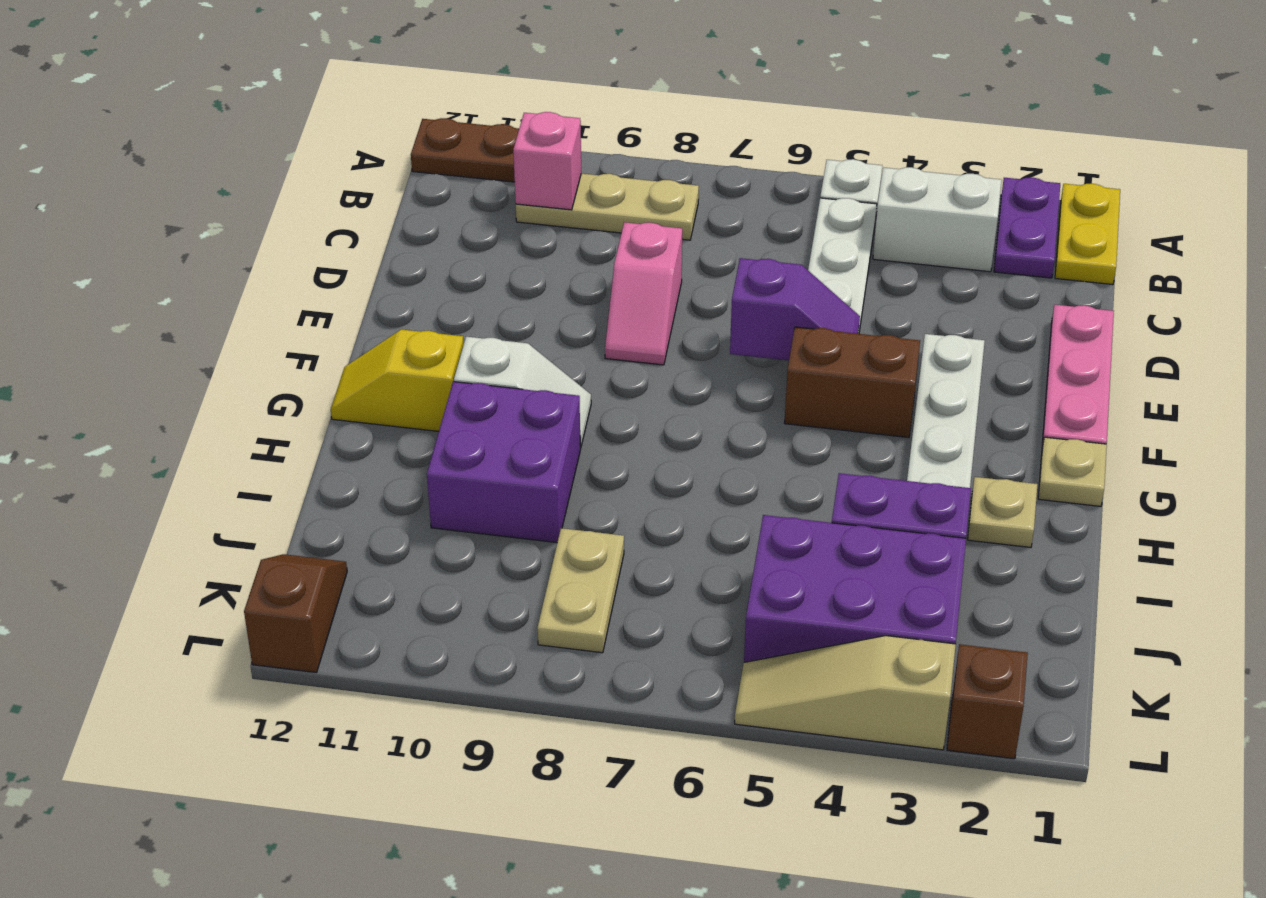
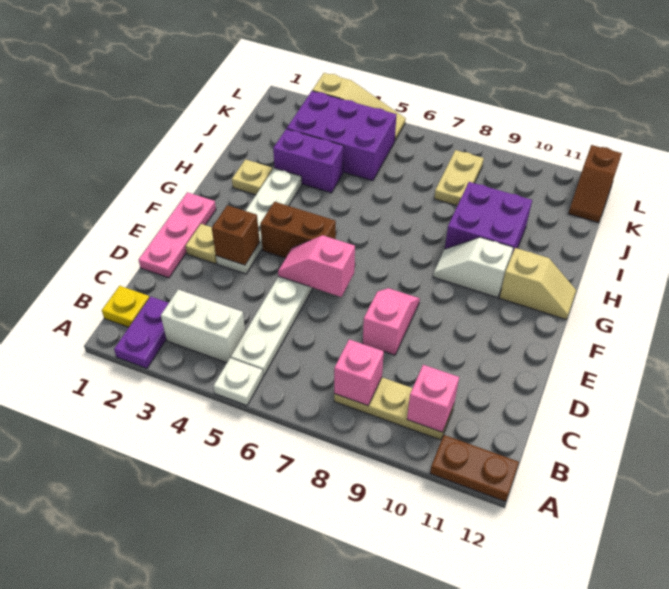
yellow 1x2 plate [1055,184,1120,285] -> yellow 1x1 plate [102,286,149,327]
none -> pink 1x1 brick [334,339,384,406]
purple 1x2 slope [730,258,860,361] -> pink 1x2 slope [278,235,355,297]
tan 1x1 plate [1038,437,1107,506] -> tan 1x1 plate moved to [186,224,217,264]
yellow 1x2 slope [331,329,463,431] -> tan 1x2 slope [500,248,576,319]
brown 1x1 brick [947,644,1028,759] -> brown 1x1 brick moved to [212,205,260,265]

